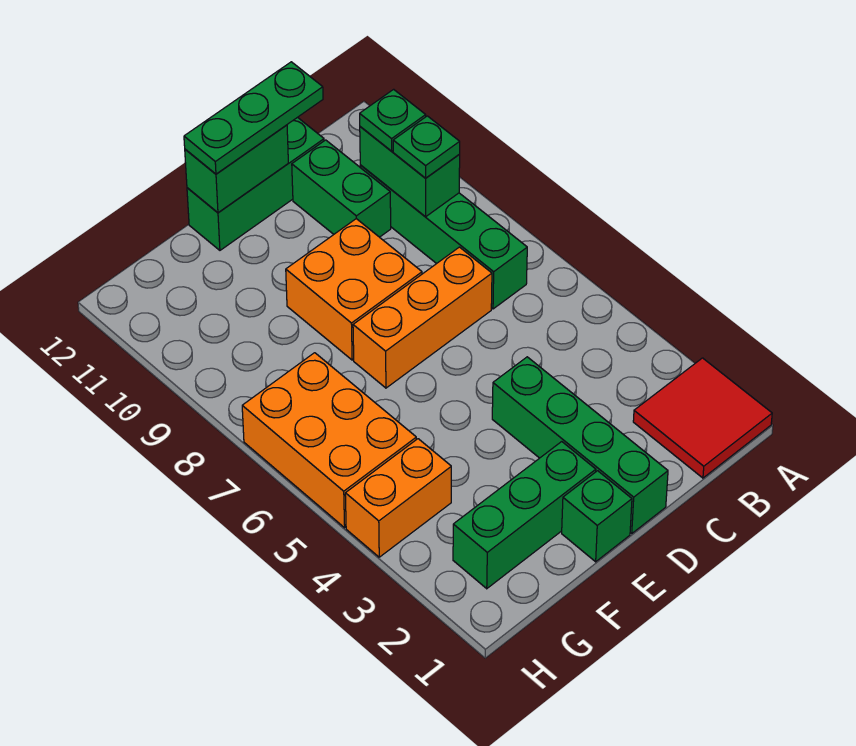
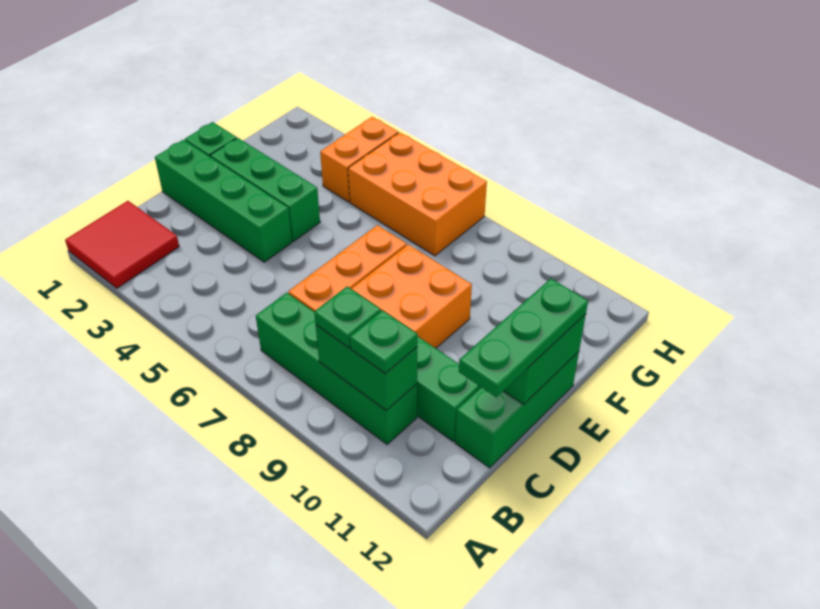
green 1x3 brick [453,442,596,589] -> green 1x3 brick turned to [210,138,320,241]

